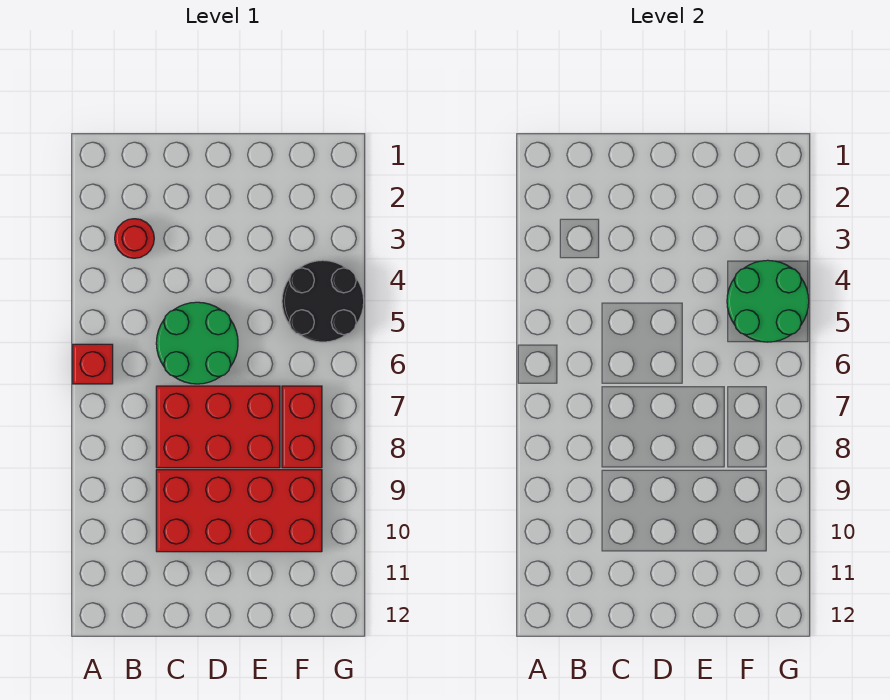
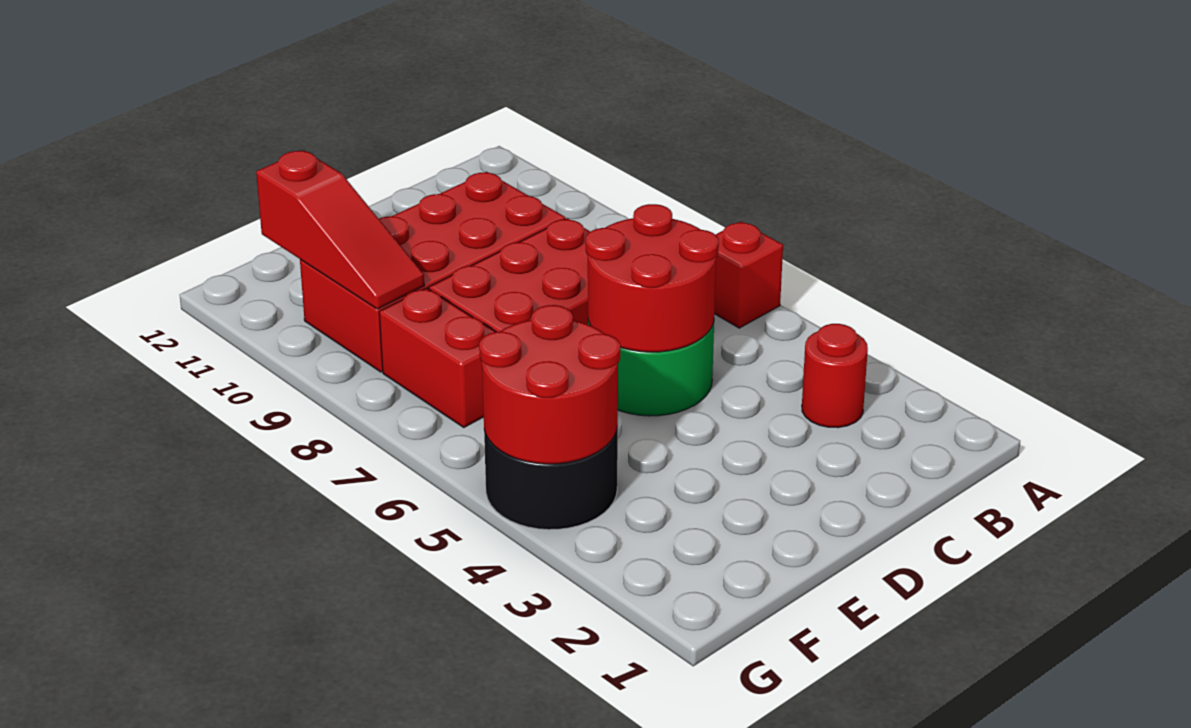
none -> red 2x2 round brick [586,204,719,352]
green 2x2 round brick [727,260,809,342] -> red 2x2 round brick [479,305,620,464]
none -> red 1x3 slope [256,150,424,309]

